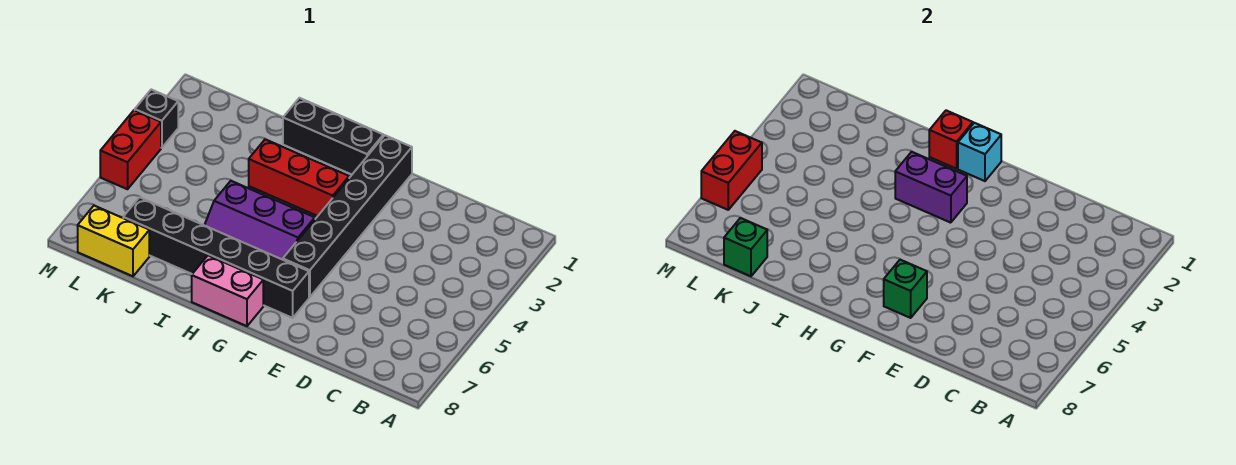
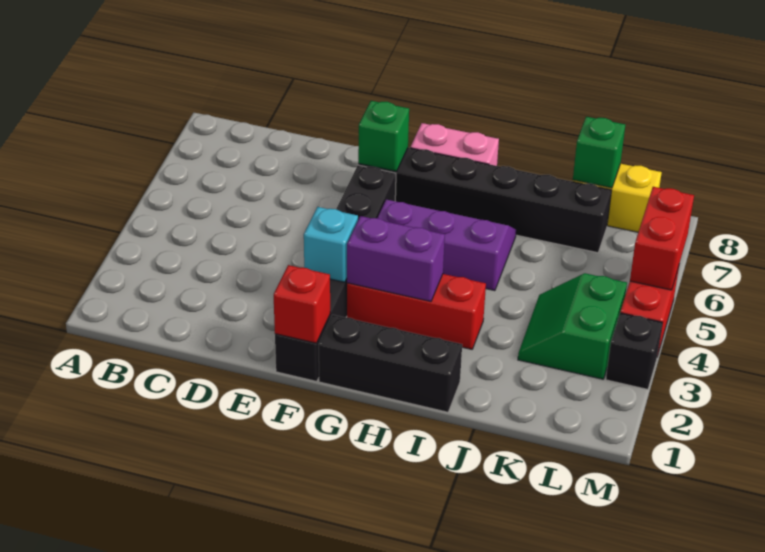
cyan 1x1 brick [958,123,1001,181] -> cyan 1x1 brick moved to [304,207,358,282]
red 1x1 brick [929,110,973,169] -> red 1x1 brick moved to [274,265,330,343]
none -> green 2x2 slope [518,273,627,379]

